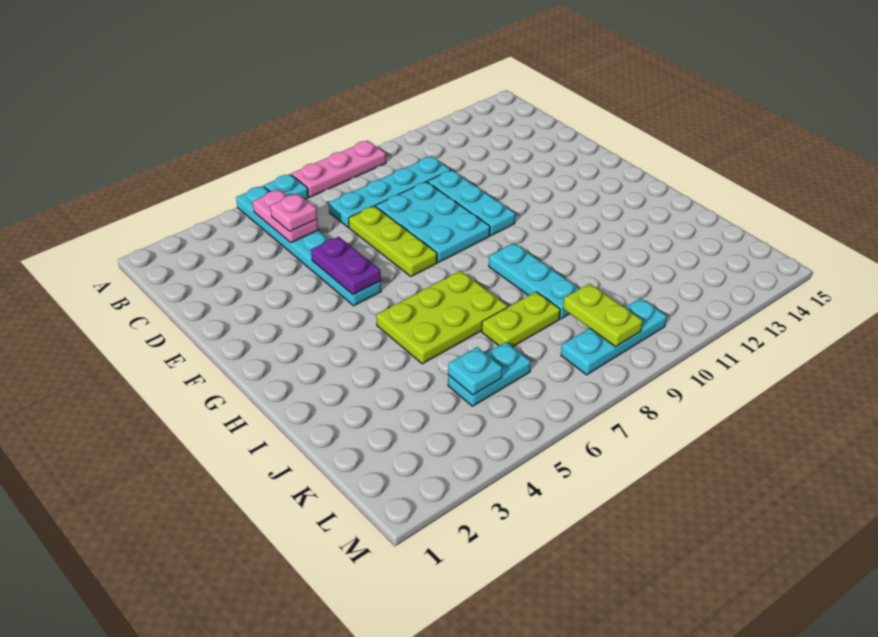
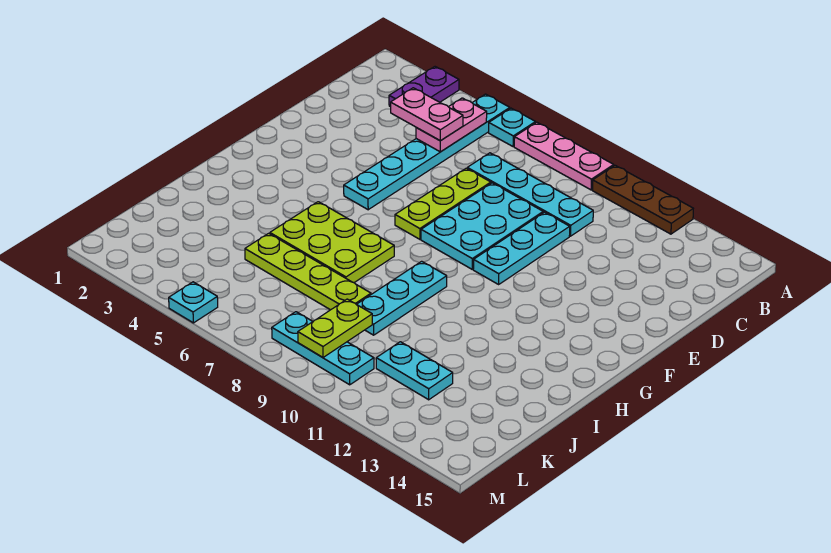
none -> brown 1x3 plate [593,165,693,234]
pink 1x1 plate [270,193,317,232] -> pink 1x2 plate [391,88,463,141]
purple 1x2 plate [311,237,381,295] -> purple 1x2 plate moved to [389,67,459,107]
lime 1x2 plate [482,292,560,347] -> lime 1x4 plate [245,233,371,310]
cyan 1x2 plate [448,342,531,406] -> cyan 1x2 plate moved to [376,342,453,400]
cyan 1x1 plate [448,347,502,395] -> cyan 1x1 plate moved to [169,282,218,323]

